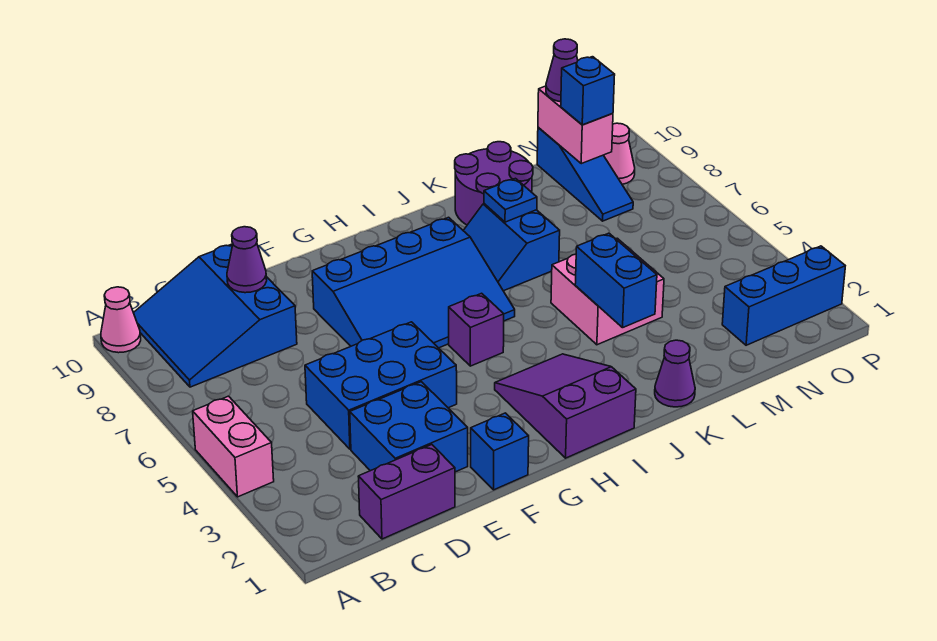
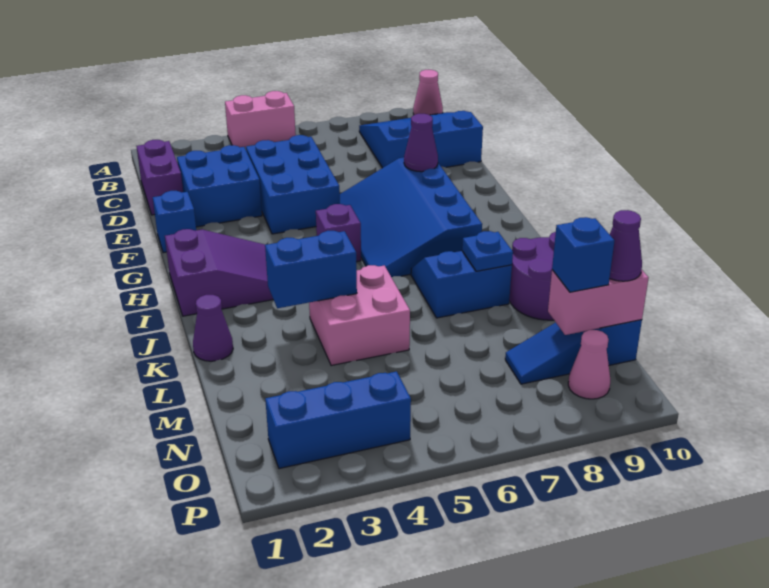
purple 1x1 cone [227,227,267,293] -> purple 1x1 cone moved to [404,114,438,172]
blue 1x3 brick [722,246,845,345] -> blue 1x3 brick turned to [265,371,411,469]

